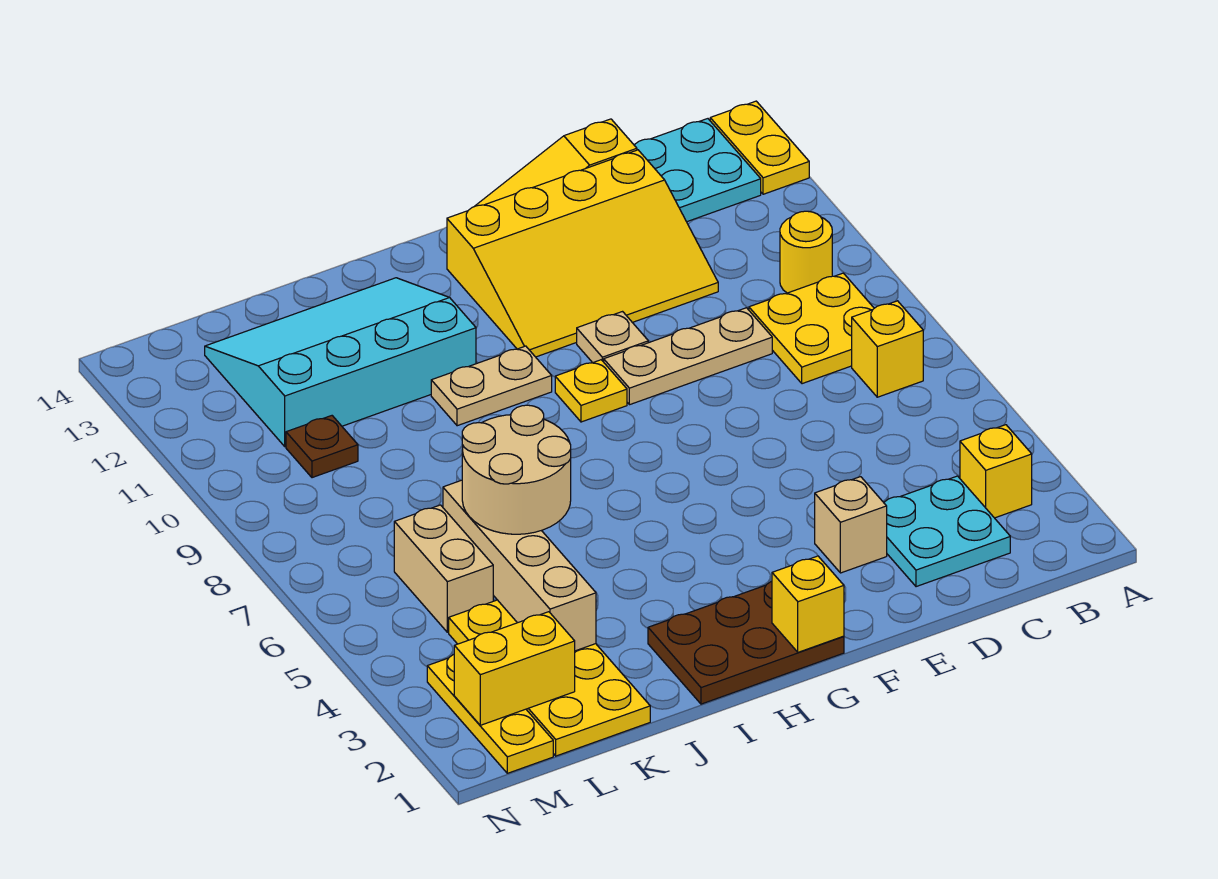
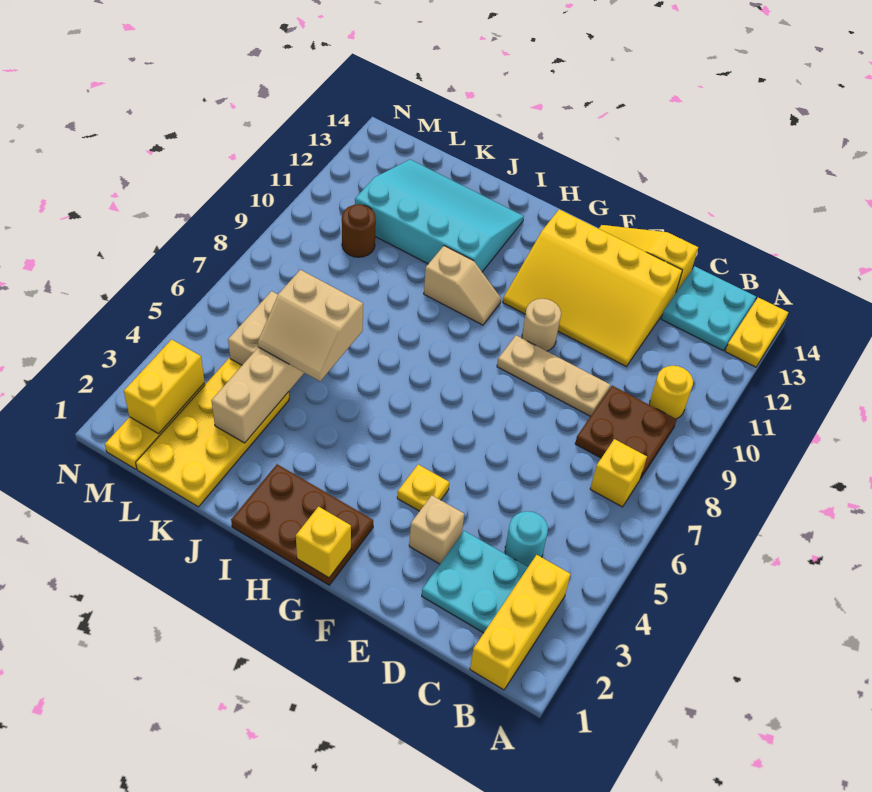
yellow 1x1 brick [960,425,1032,518] -> yellow 1x3 brick [470,555,571,690]
yellow 2x2 plate [749,273,874,384] -> brown 2x2 plate [575,386,677,479]
none -> cyan 1x1 round brick [505,511,548,567]
tan 1x1 plate [577,312,648,363] -> tan 1x1 round brick [522,299,561,351]
yellow 1x1 plate [555,360,627,422] -> yellow 1x1 plate moved to [397,465,449,511]
tan 1x2 plate [431,346,552,426] -> tan 1x2 slope [424,246,501,325]
tan 2x2 round brick [462,405,571,534] -> tan 2x2 slope [258,270,363,381]
yellow 1x2 brick [454,612,575,725] -> yellow 1x2 brick turned to [124,340,205,434]
brown 1x1 plate [286,416,358,478] -> brown 1x1 round brick [342,204,376,257]

